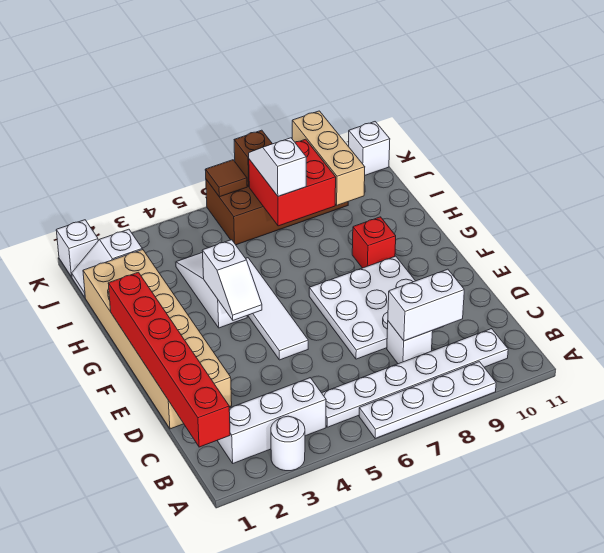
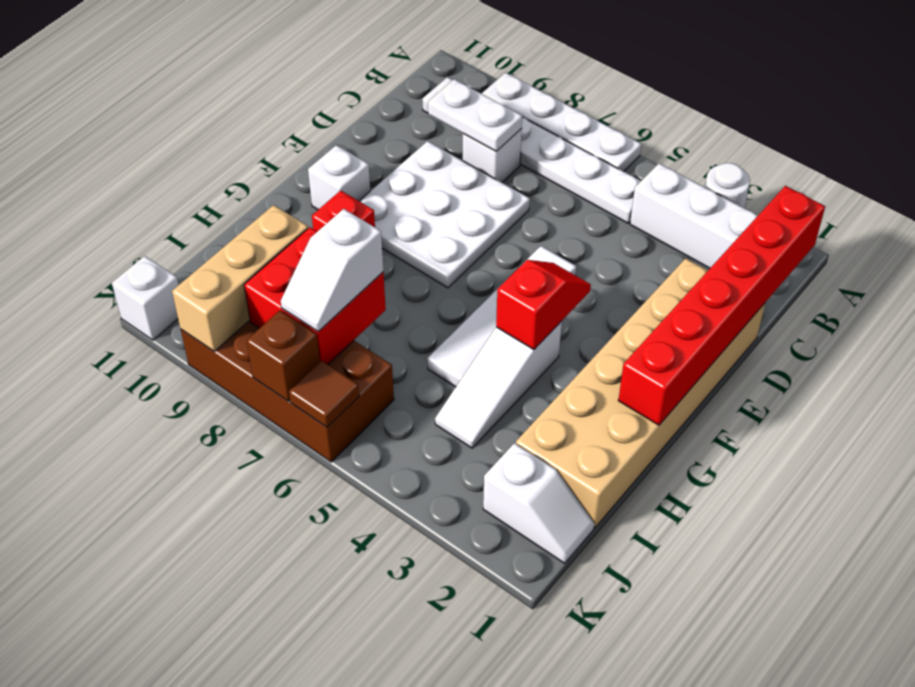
white 1x2 brick [388,269,464,341] -> white 1x2 plate [428,79,522,151]
white 1x2 slope [202,240,262,320] -> red 1x2 slope [496,260,591,349]
white 1x1 brick [56,220,98,277] -> white 1x1 brick moved to [308,145,370,210]

